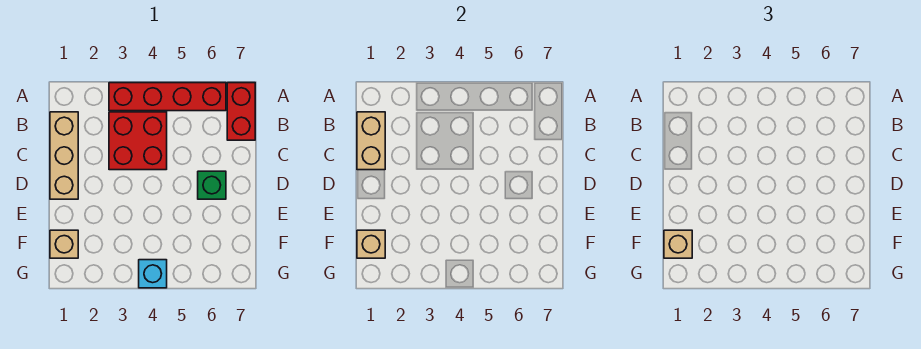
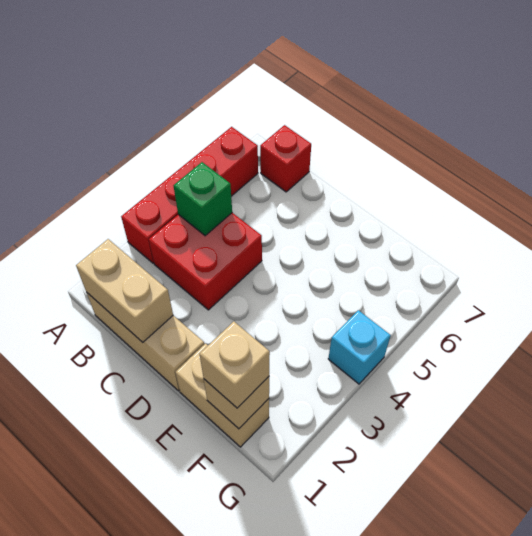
red 1x2 brick [227,83,255,140] -> red 1x1 brick [260,125,311,192]
green 1x1 brick [198,171,226,199] -> green 1x1 brick moved to [174,162,232,236]
tan 1x1 brick [50,230,78,258] -> tan 1x2 brick [175,344,269,447]

